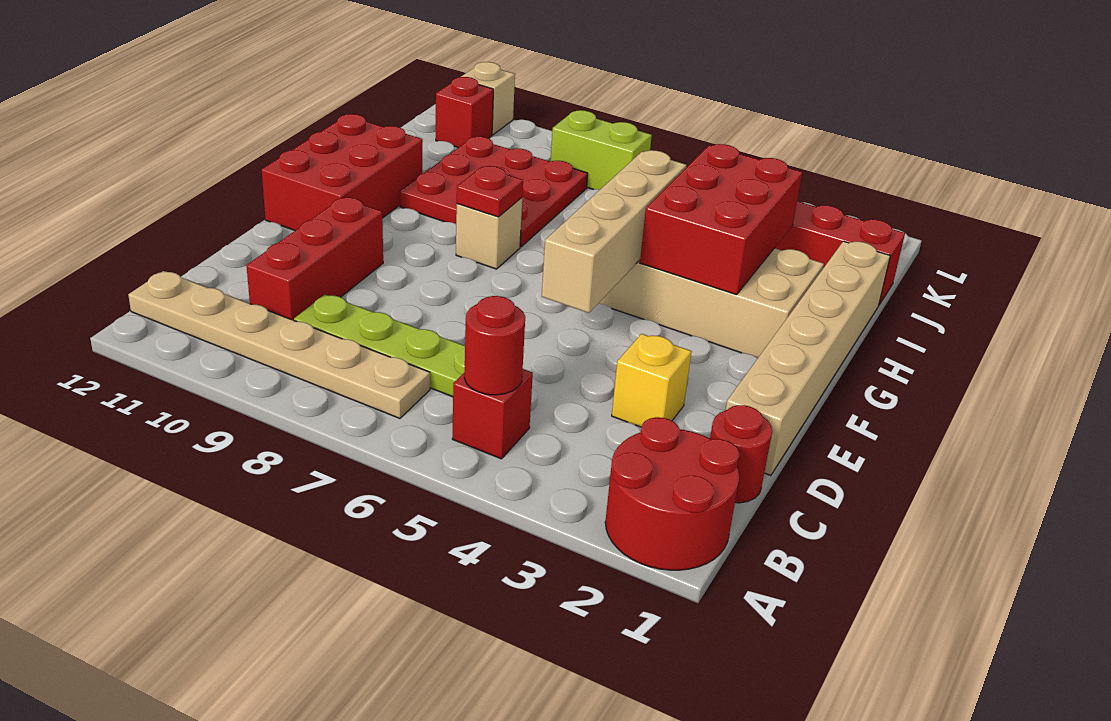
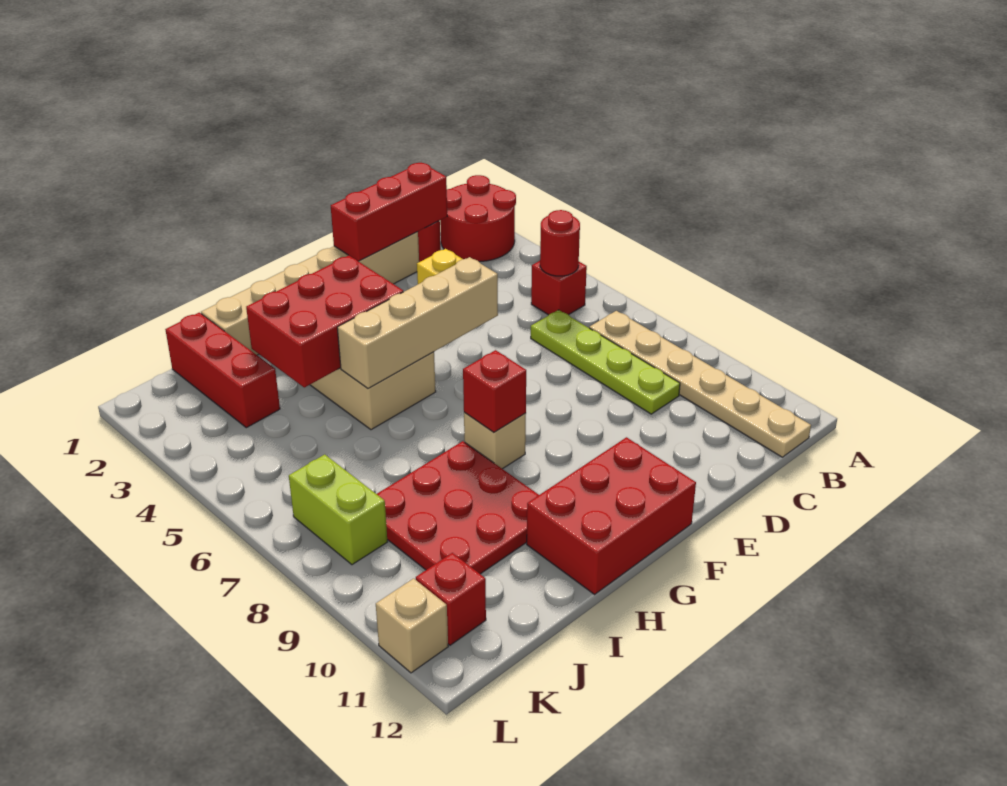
red 1x3 brick [246,198,383,320] -> red 1x3 brick moved to [331,163,447,261]
red 1x1 plate [457,166,523,217] -> red 1x1 brick [463,350,526,432]

